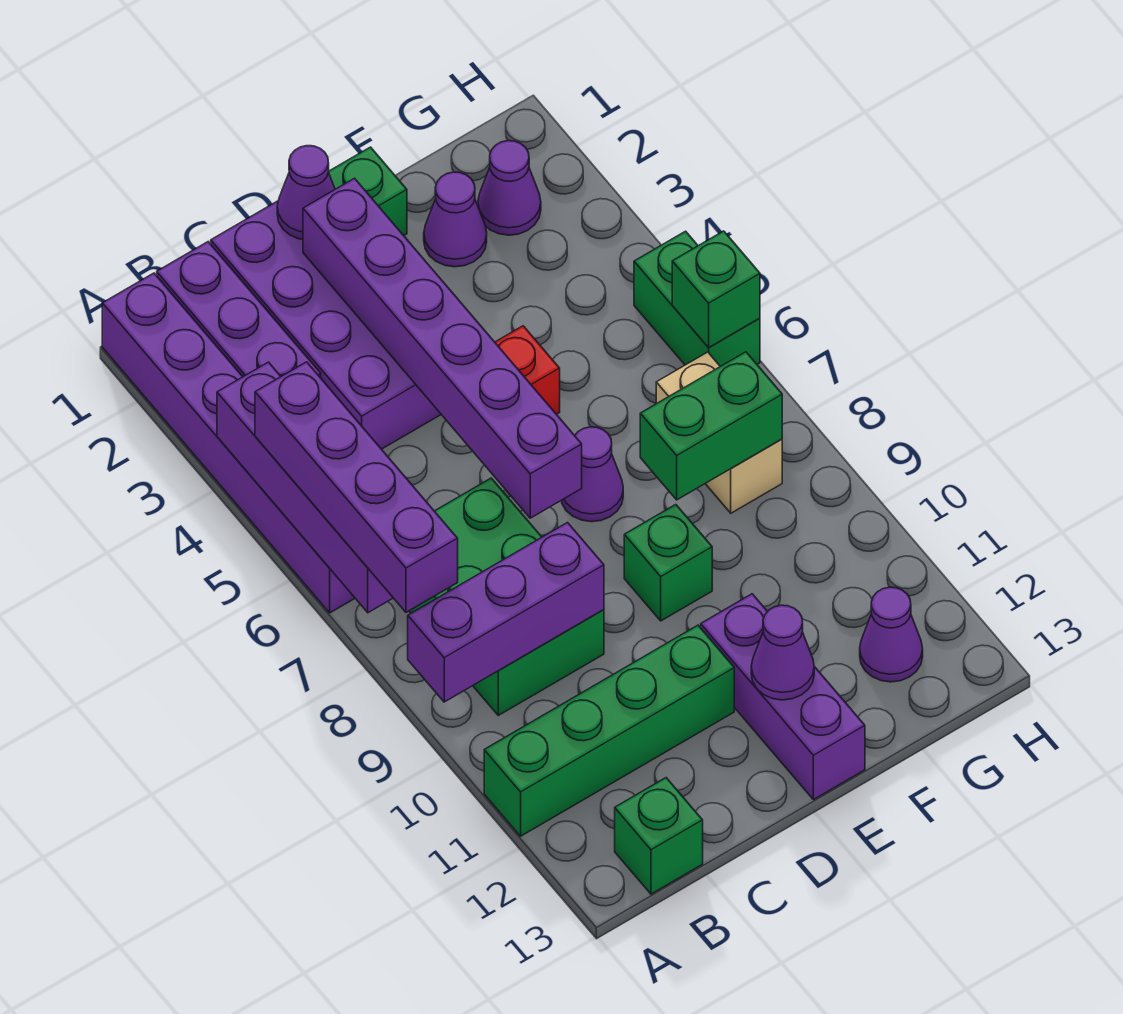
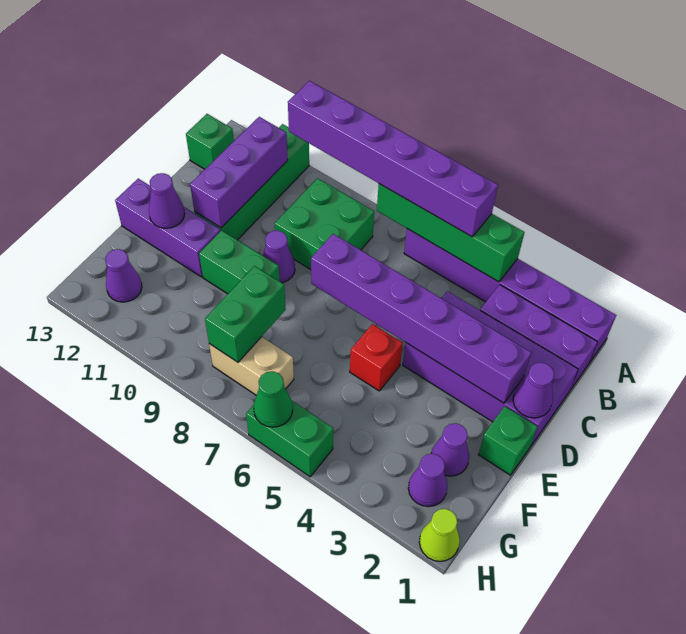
purple 1x4 brick [217,362,393,613] -> green 1x4 brick [377,184,524,282]
purple 1x4 brick [255,362,458,612] -> purple 1x6 brick [288,81,498,237]
purple 1x3 brick [408,523,604,702] -> purple 1x3 brick moved to [190,117,288,228]
green 2x3 brick [409,478,604,715] -> green 2x2 brick [275,178,374,270]
purple 1x1 cone [561,427,623,522] -> purple 1x1 cone moved to [263,230,295,283]
green 1x1 brick [624,505,712,621] -> green 1x2 brick [199,230,280,294]
none -> lime 1x1 cone [419,509,460,561]
green 1x1 brick [672,231,760,348] -> green 1x1 cone [254,371,293,427]

